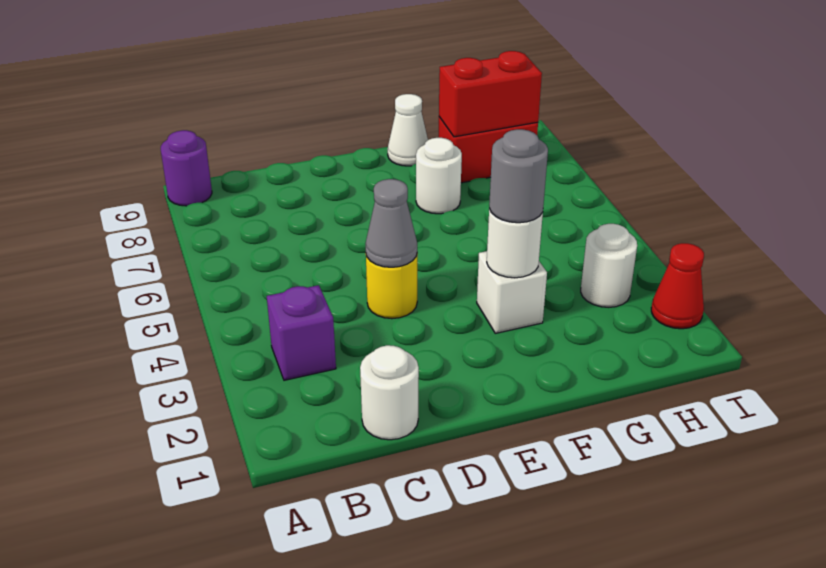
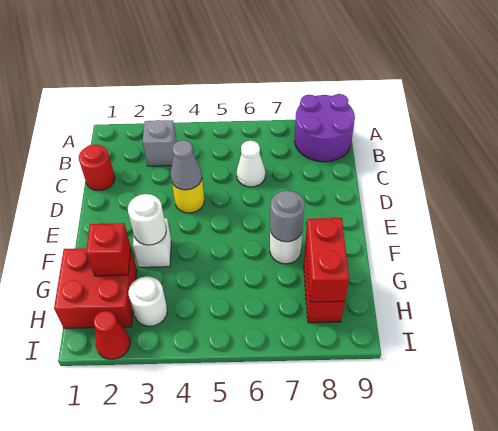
purple 1x1 round brick [161,130,212,206] -> purple 2x2 round brick [295,94,355,162]
purple 1x1 brick [267,285,336,380] -> grey 1x1 brick [143,120,176,166]
white 1x1 round brick [360,345,419,440] -> red 1x1 round brick [79,144,115,191]
grey 1x1 round brick [489,129,548,223] -> grey 1x1 round brick moved to [270,191,304,242]
white 1x1 cone [388,94,428,166] -> white 1x1 cone moved to [237,141,265,187]
none -> red 2x2 brick [54,248,137,328]
none -> red 1x1 brick [86,223,131,276]

